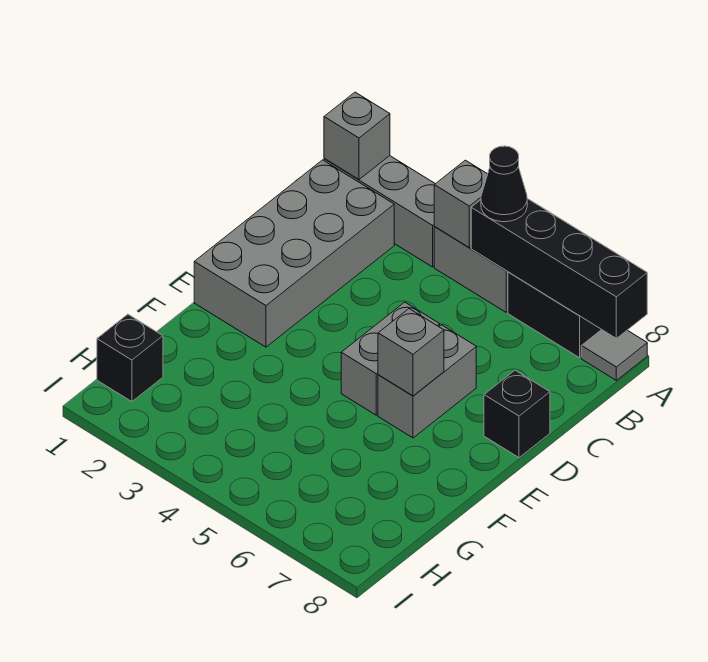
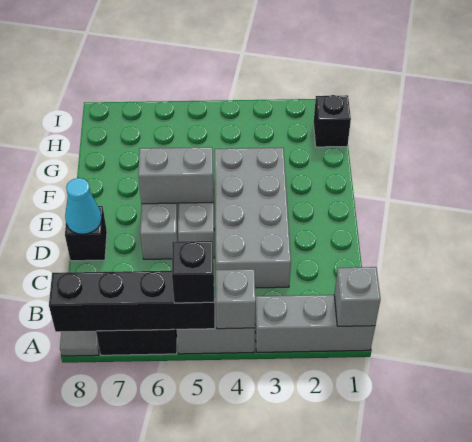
black 1x1 cone [481,146,527,222] -> black 1x1 brick [172,241,214,303]
grey 2x4 brick [194,160,394,347] -> grey 2x4 brick moved to [215,148,291,288]
none -> cyan 1x1 cone [65,178,102,234]
grey 1x1 brick [378,309,444,396] -> grey 1x2 brick [138,147,213,204]

